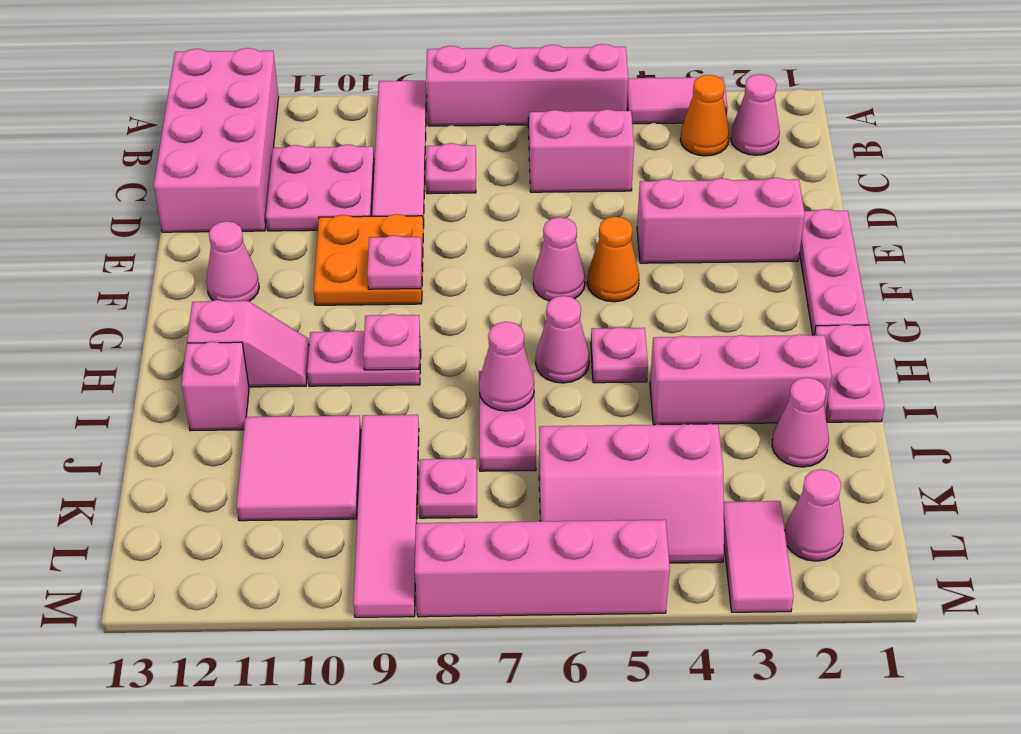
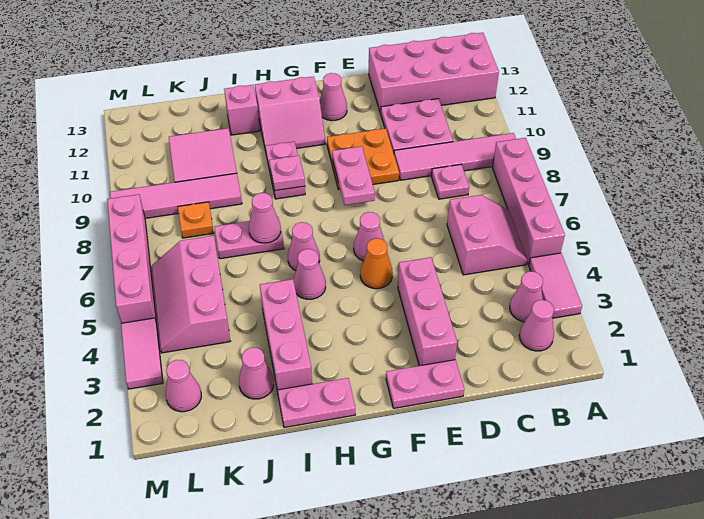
orange 1x1 cone [680,75,729,156] -> pink 1x1 cone [510,271,543,322]
pink 1x3 plate [799,209,869,335] -> pink 1x2 plate [386,360,464,408]
pink 1x1 plate [367,235,422,289] -> pink 1x2 plate [332,146,375,205]
pink 1x1 plate [591,327,648,383] -> pink 1x1 cone [293,249,326,299]
pink 1x2 slope [187,300,309,387] -> pink 2x2 slope [255,77,325,151]
pink 1x1 plate [419,459,477,518] -> orange 1x1 plate [178,202,214,238]
pink 1x2 tile [724,501,794,612] -> pink 1x2 tile turned to [121,318,163,389]

